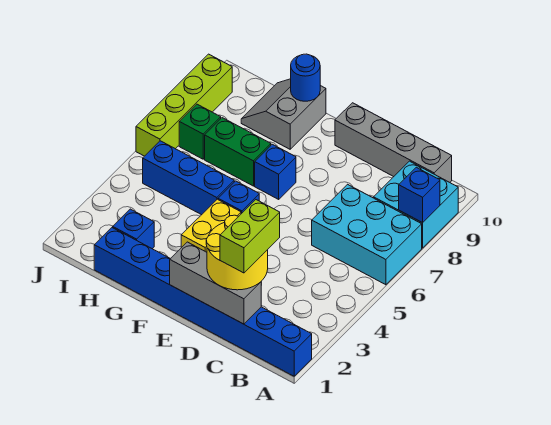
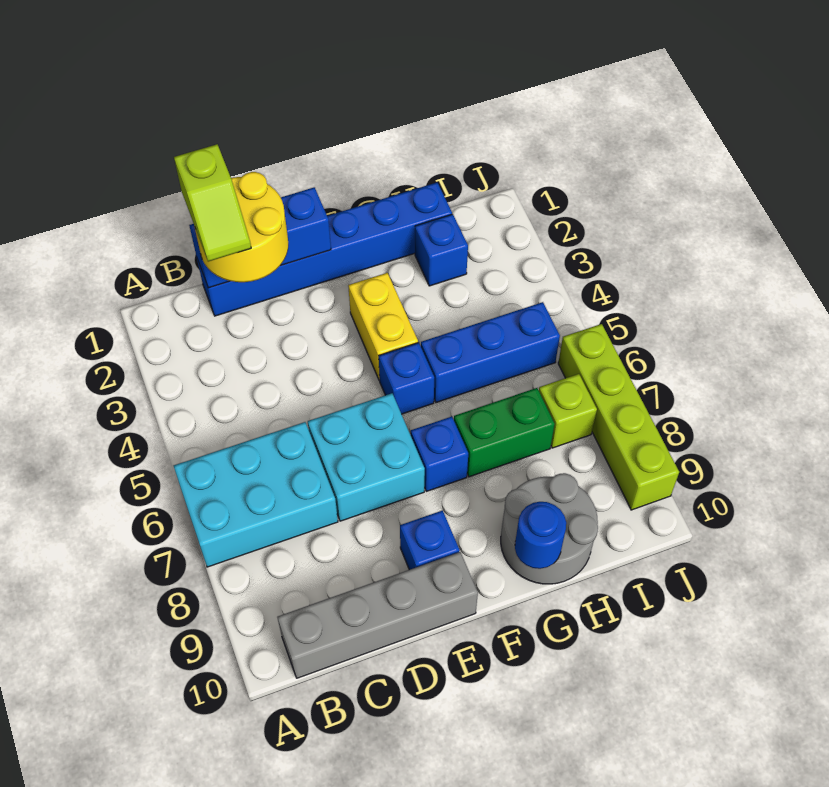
blue 1x8 brick [94,228,312,376] -> blue 1x6 brick [197,182,452,316]
cyan 2x2 brick [374,161,458,248] -> cyan 2x2 brick moved to [308,393,425,521]
blue 1x1 brick [399,167,440,223] -> blue 1x1 brick moved to [400,510,460,570]
grey 1x3 brick [170,242,261,324] -> blue 1x3 brick [189,187,331,288]
lime 1x2 brick [220,200,280,273] -> lime 1x2 slope [174,144,251,262]
grey 2x2 slope [241,79,326,149] -> grey 2x2 round brick [501,473,598,584]
green 1x1 brick [179,104,221,159] -> lime 1x1 brick [539,374,597,448]

